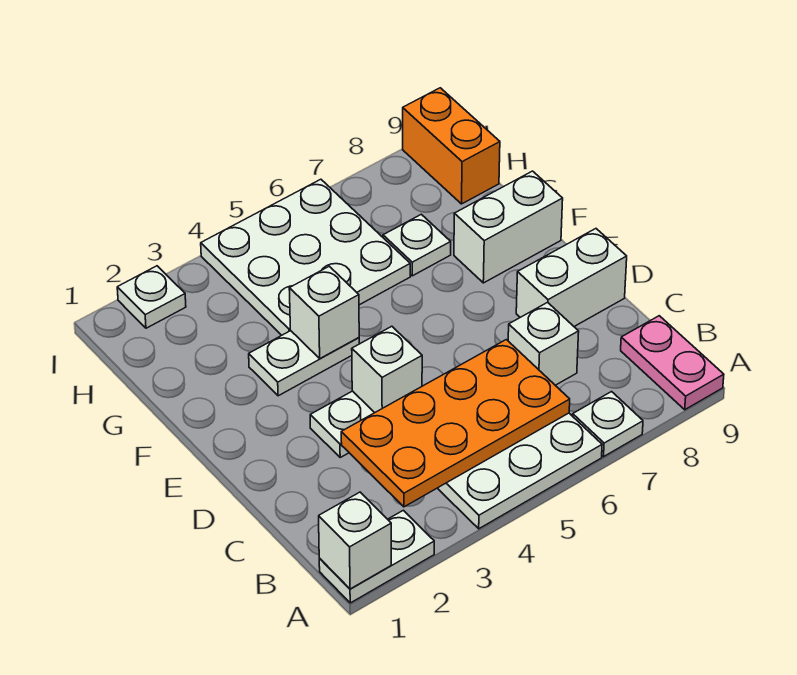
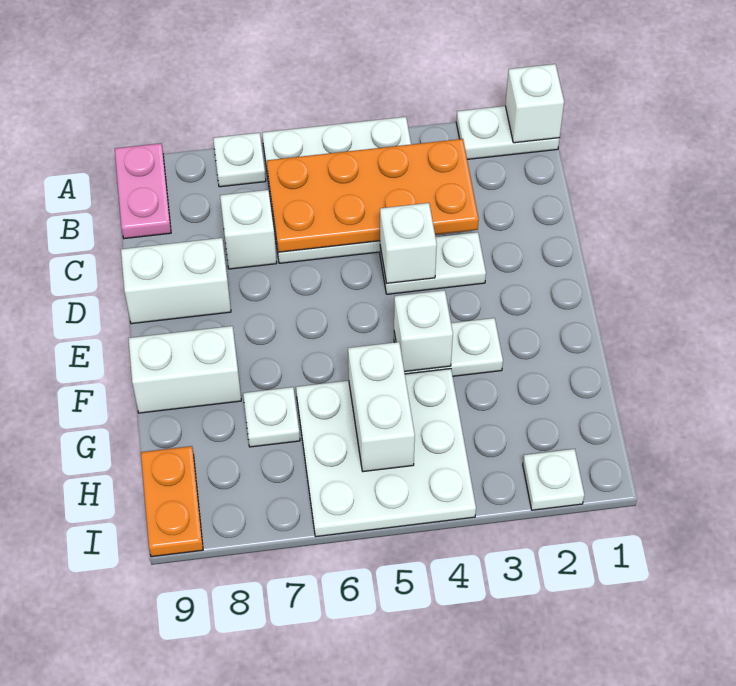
none -> white 1x2 brick [348,342,415,472]
orange 1x2 brick [403,88,500,204] -> orange 1x2 plate [141,446,203,557]

